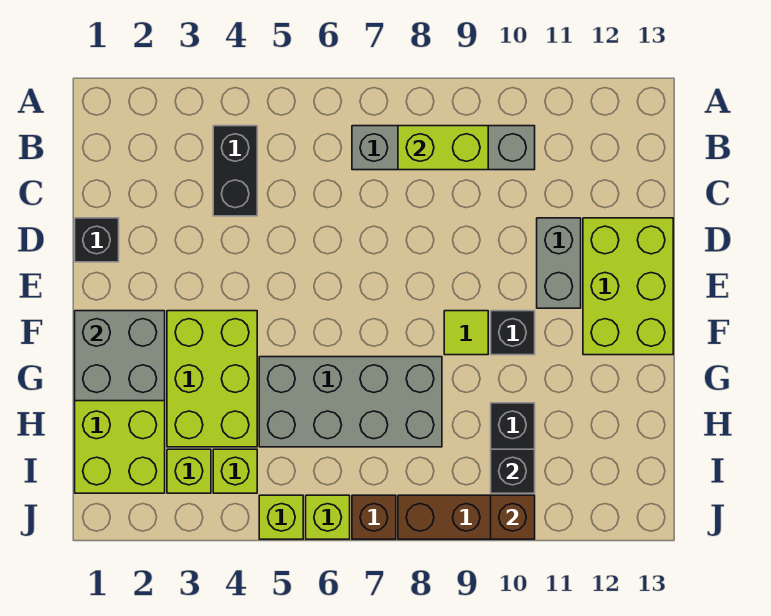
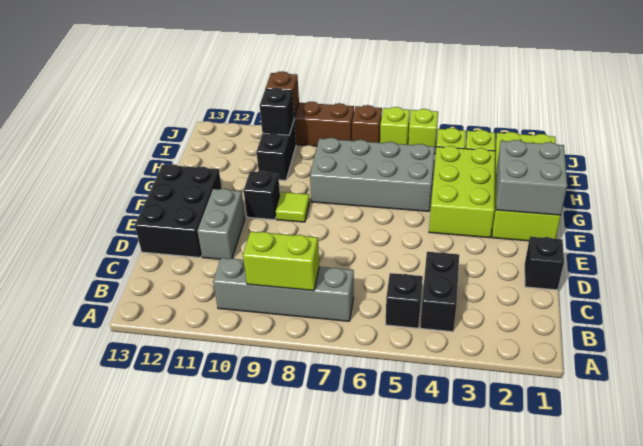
none -> black 1x1 brick [386,273,423,328]
lime 2x3 brick [583,218,673,355] -> black 2x3 brick [135,164,222,257]

